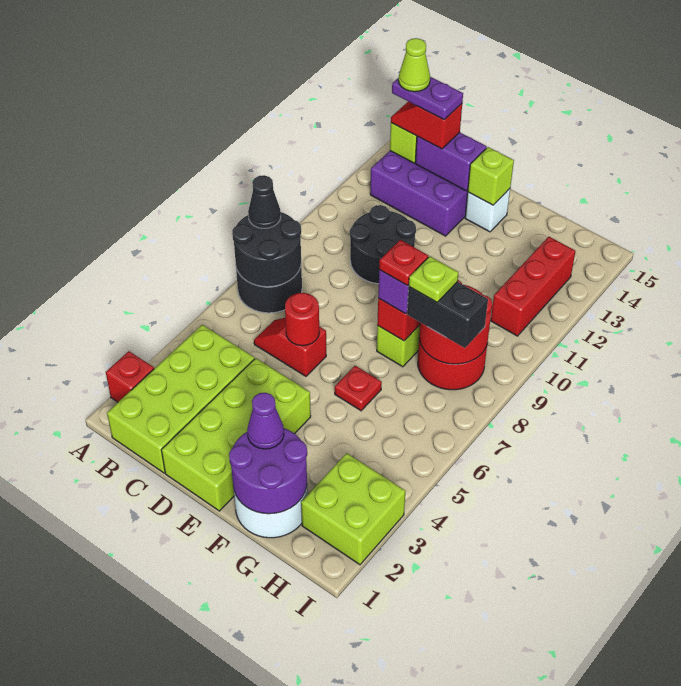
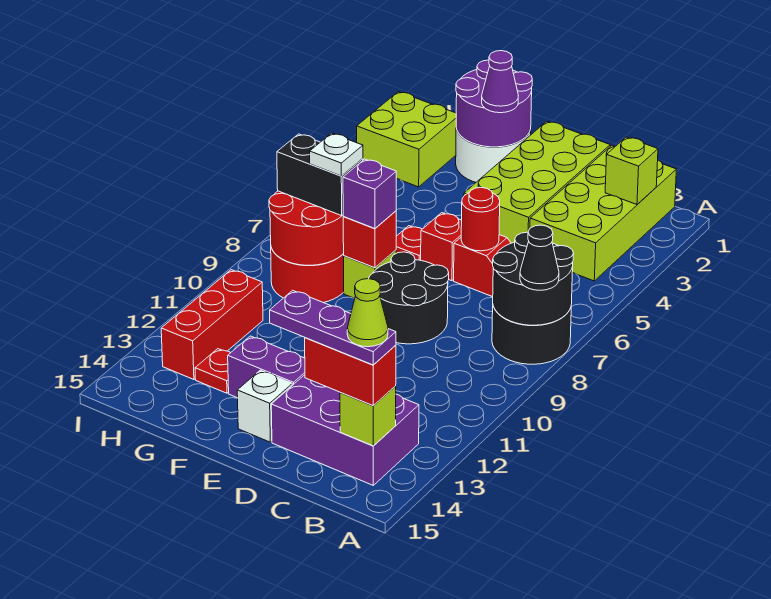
red 1x1 brick [106,351,154,402] -> red 1x1 brick moved to [421,213,462,281]
red 1x2 slope [391,101,462,149] -> red 1x2 brick [305,338,396,406]
purple 1x2 plate [392,77,463,120] -> purple 1x3 plate [270,290,396,365]
black 2x2 round brick [350,205,416,284] -> black 2x2 round brick moved to [369,252,449,344]
purple 1x2 brick [415,132,487,191] -> purple 1x2 brick moved to [228,336,305,398]
lime 1x1 brick [468,147,514,205] -> lime 1x1 brick moved to [605,137,658,205]
red 1x1 plate [379,240,428,285] -> red 1x1 plate moved to [195,349,230,393]
lime 1x1 plate [408,256,458,302] -> white 1x1 plate [310,133,363,176]

